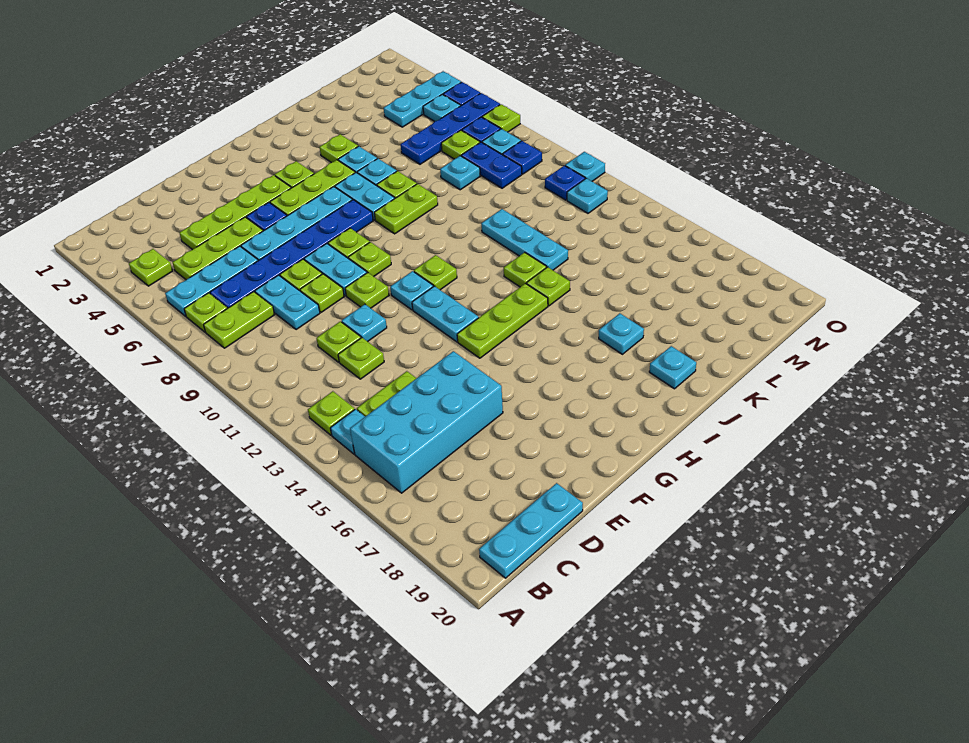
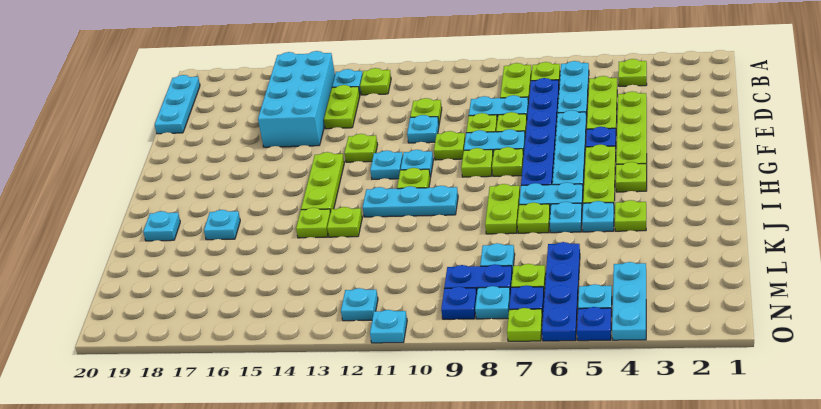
lime 1x1 plate [338,338,384,379] -> lime 1x1 plate moved to [345,134,378,162]
cyan 1x2 plate [412,286,479,342] -> cyan 1x1 plate [370,150,403,179]
cyan 1x3 plate [481,209,568,270] -> cyan 1x3 plate moved to [363,186,458,217]
blue 1x1 plate [545,166,585,200] -> none

